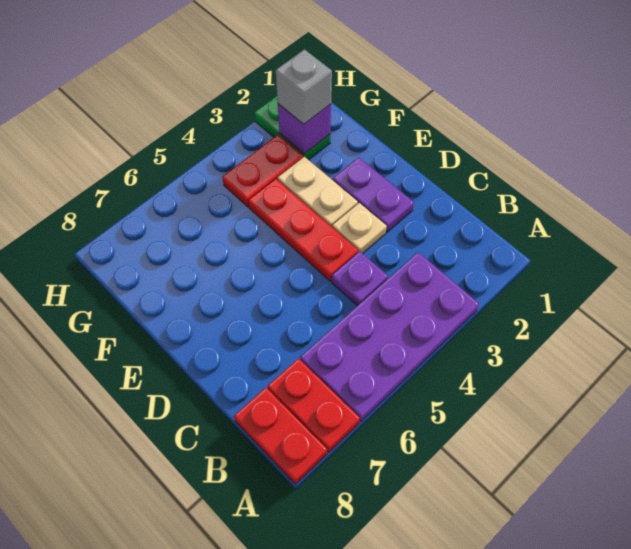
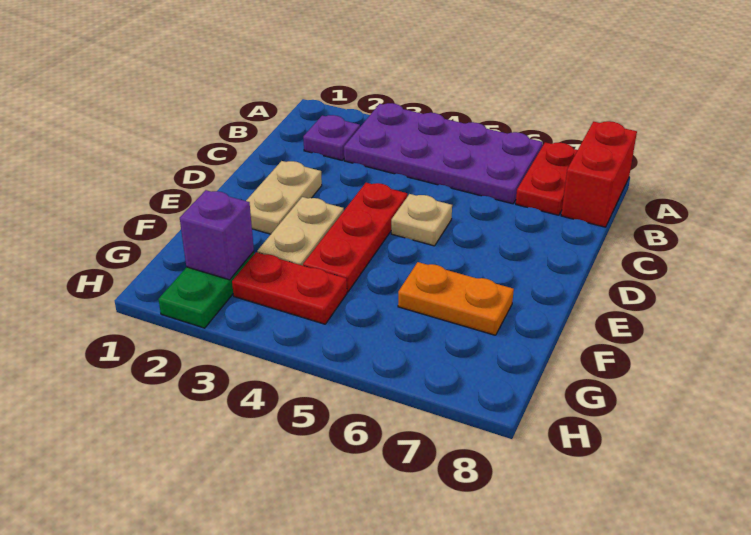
red 1x2 plate [234,388,327,484] -> red 1x2 brick [561,121,637,227]
purple 1x1 plate [332,251,388,306] -> purple 1x1 plate moved to [303,115,360,160]
purple 1x2 plate [333,157,414,233] -> tan 1x2 plate [246,161,322,234]
tan 1x1 plate [332,203,387,254] -> tan 1x1 plate moved to [391,194,452,246]
none -> orange 1x2 plate [398,262,514,335]
grey 1x1 brick [276,49,332,124] -> none

